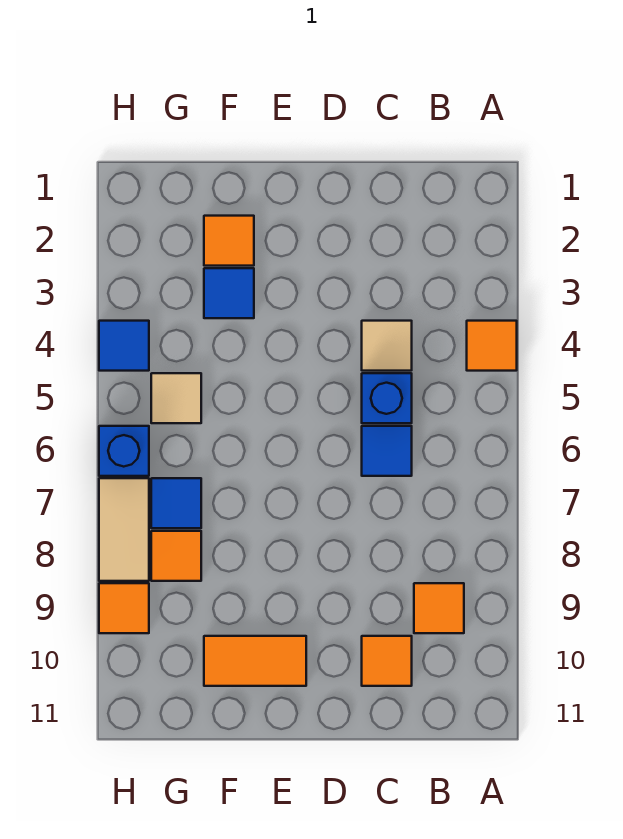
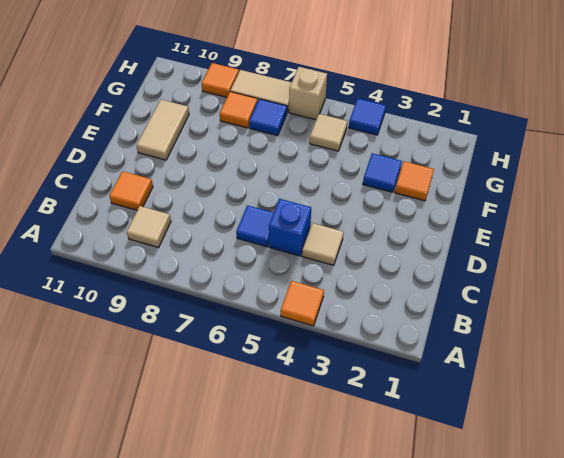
orange 1x1 tile [414,583,464,633] -> tan 1x1 tile [127,206,171,248]
orange 1x2 tile [204,636,306,686] -> tan 1x2 tile [136,100,189,160]
blue 1x1 brick [99,426,149,476] -> tan 1x1 brick [289,67,327,120]

